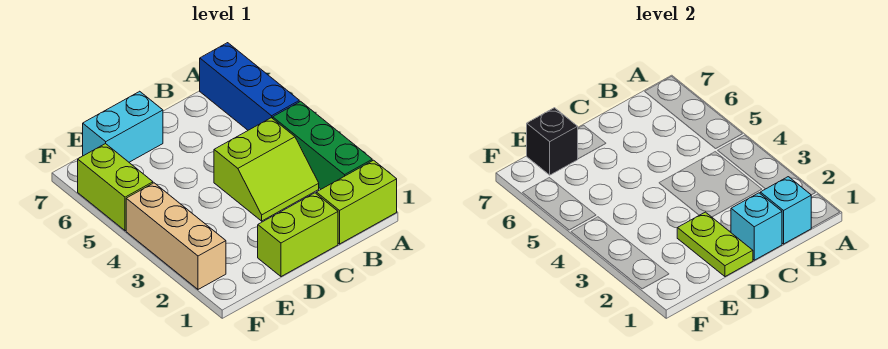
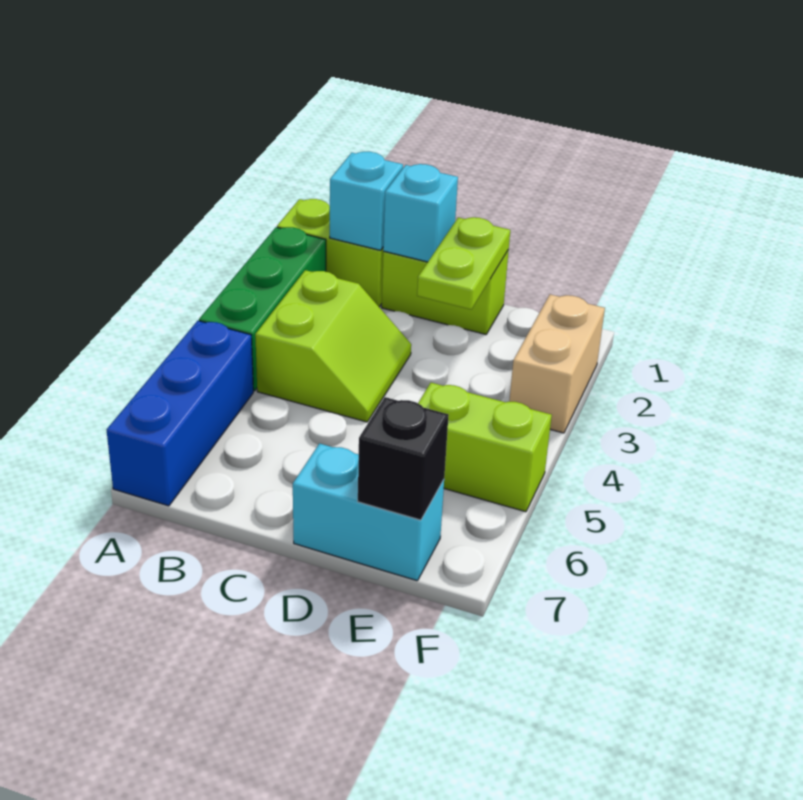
lime 2x2 slope [214,118,319,221] -> lime 2x2 slope turned to [255,270,411,422]
tan 1x3 brick [126,183,226,289] -> tan 1x2 brick [509,294,605,433]
lime 1x2 brick [78,144,153,231] -> lime 1x2 brick turned to [418,383,552,512]

